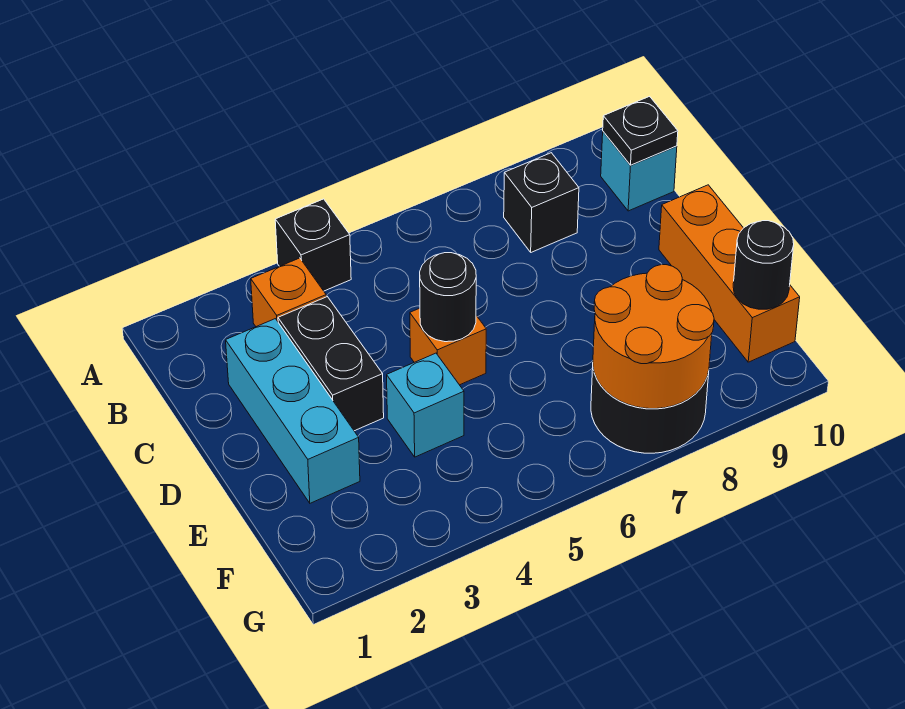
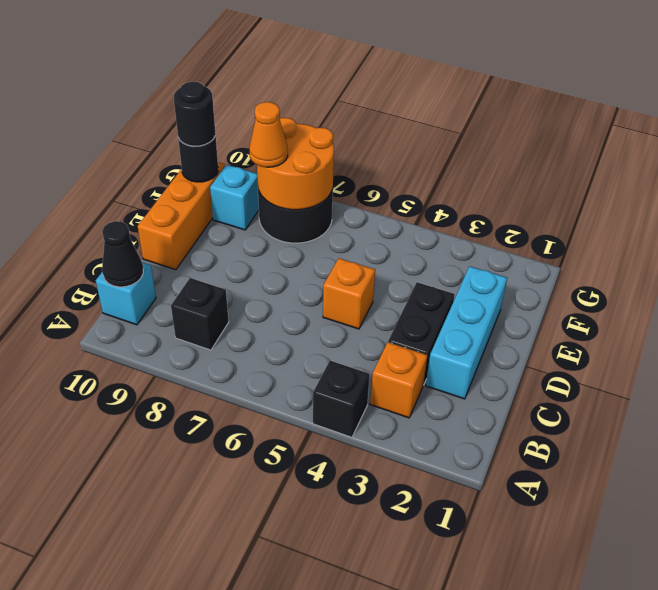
black 1x1 plate [603,96,678,165] -> black 1x1 cone [102,221,143,287]
black 1x1 round brick [420,253,476,342] -> black 1x1 round brick moved to [174,82,215,146]
cyan 1x1 brick [387,353,464,457] -> cyan 1x1 brick moved to [210,165,259,230]
none -> orange 1x1 cone [249,102,288,167]

